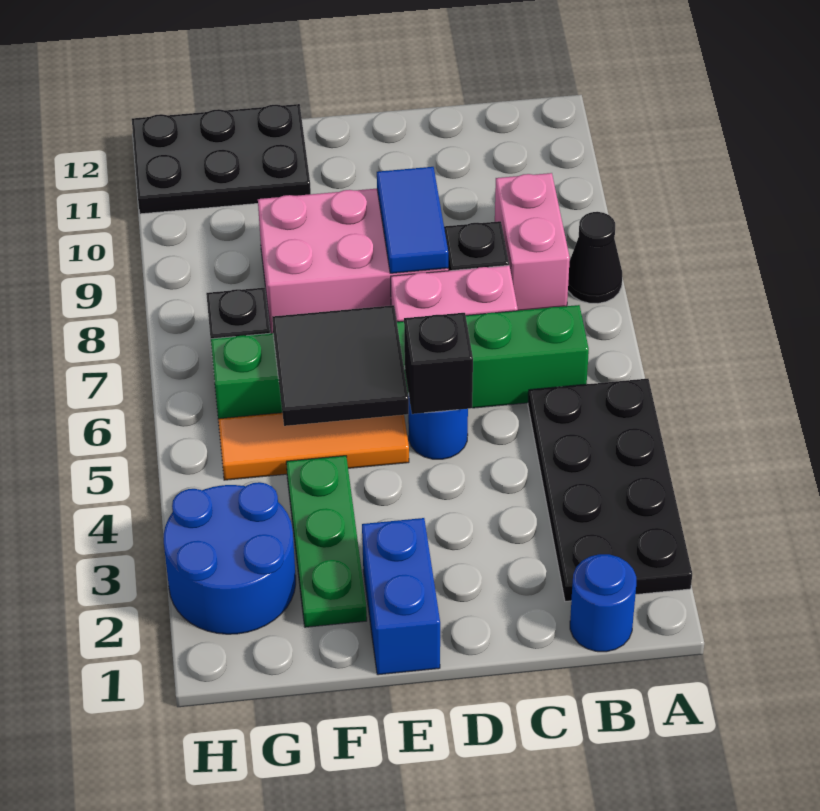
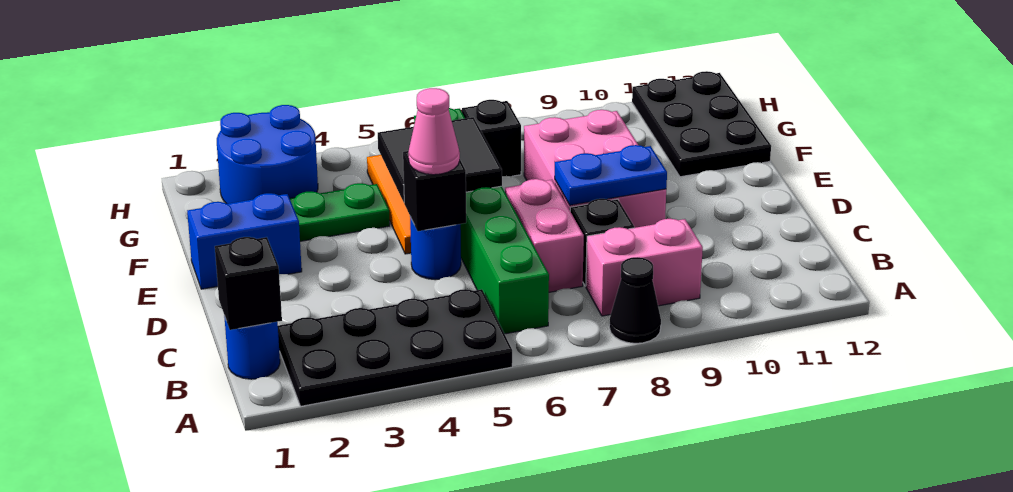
none -> black 1x1 brick [215,237,282,330]
none -> pink 1x1 cone [408,88,460,175]
blue 1x2 tile [377,167,448,273] -> blue 1x2 plate [555,145,667,205]

